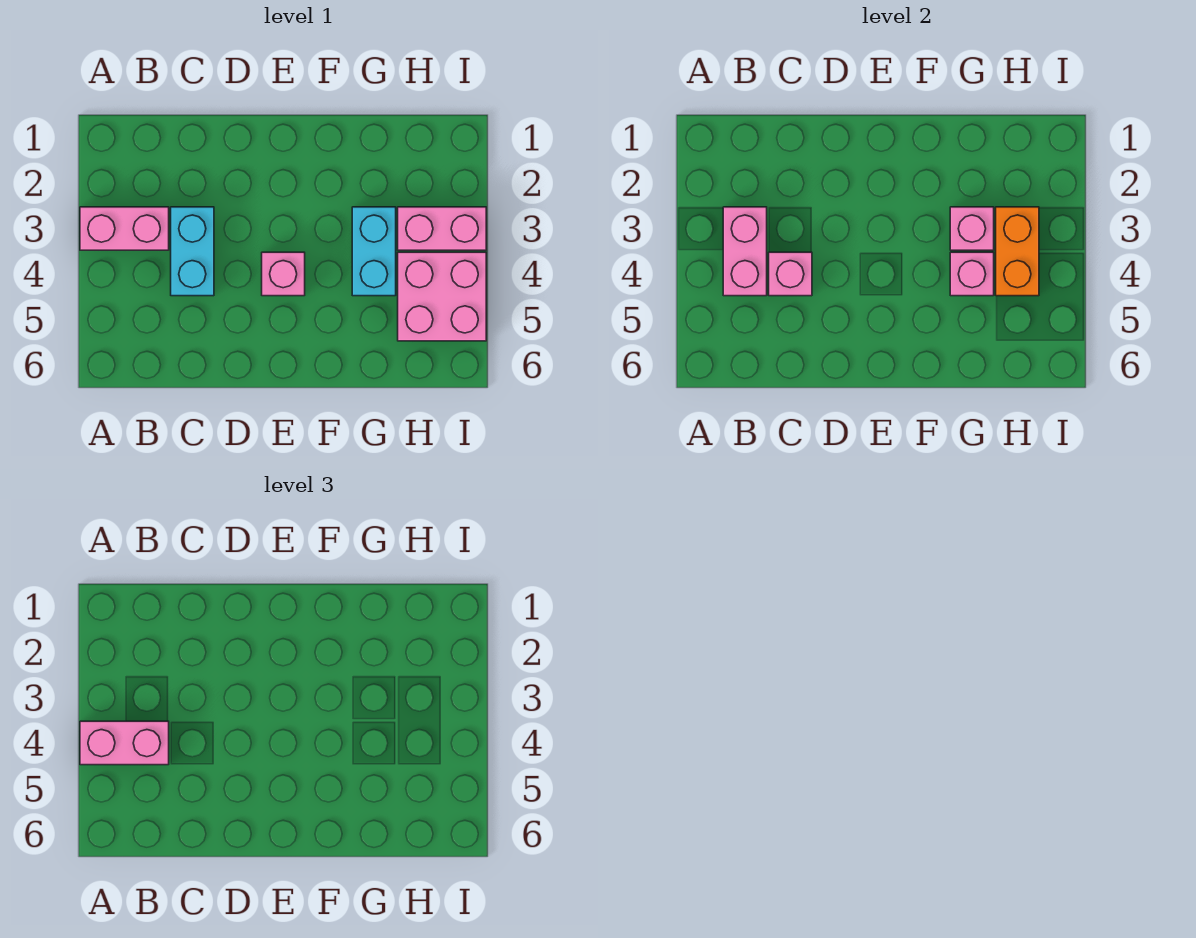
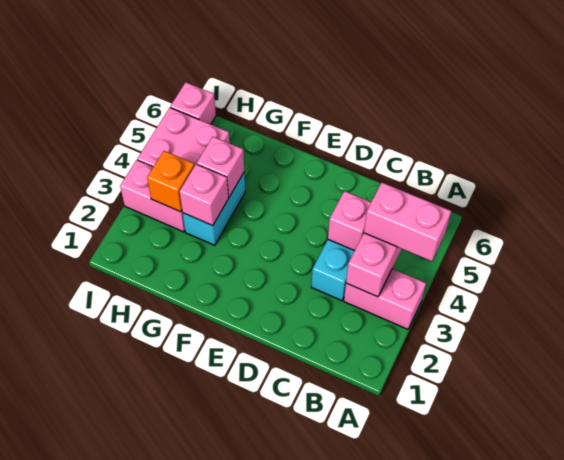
pink 1x1 brick [262,252,305,296] -> pink 1x1 brick moved to [170,82,216,124]
orange 1x2 brick [996,207,1039,296] -> orange 1x1 brick [147,151,195,212]

